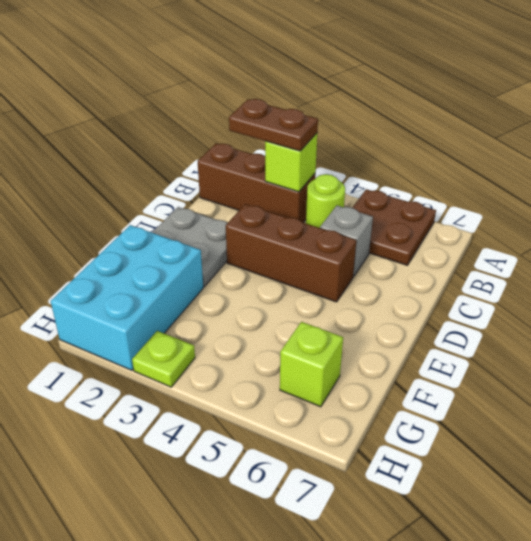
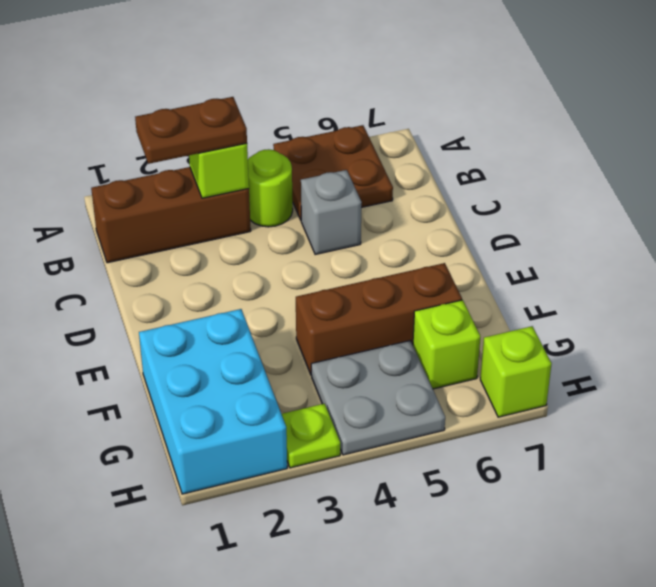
grey 2x2 plate [152,207,227,287] -> grey 2x2 plate moved to [311,340,445,455]
brown 1x3 brick [226,204,356,302] -> brown 1x3 brick moved to [296,263,462,374]
none -> lime 1x1 brick [480,326,552,417]

